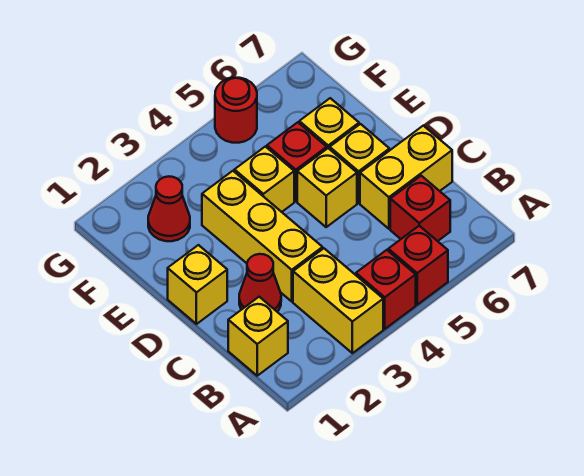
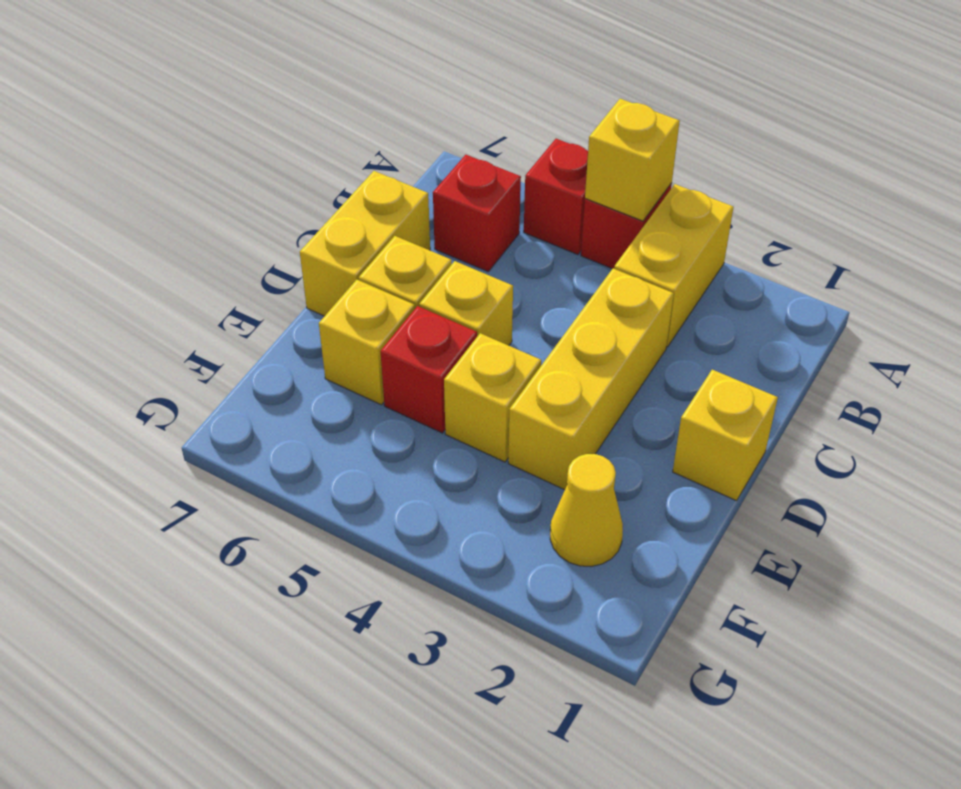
yellow 1x1 brick [228,297,288,376] -> yellow 1x1 brick moved to [585,99,680,221]
red 1x1 cone [239,254,281,312] -> none
yellow 1x2 brick [360,126,452,229] -> yellow 1x2 brick turned to [300,171,430,316]
red 1x1 cone [148,176,190,241] -> yellow 1x1 cone [550,454,623,566]
red 1x1 round brick [215,78,257,143] -> none

